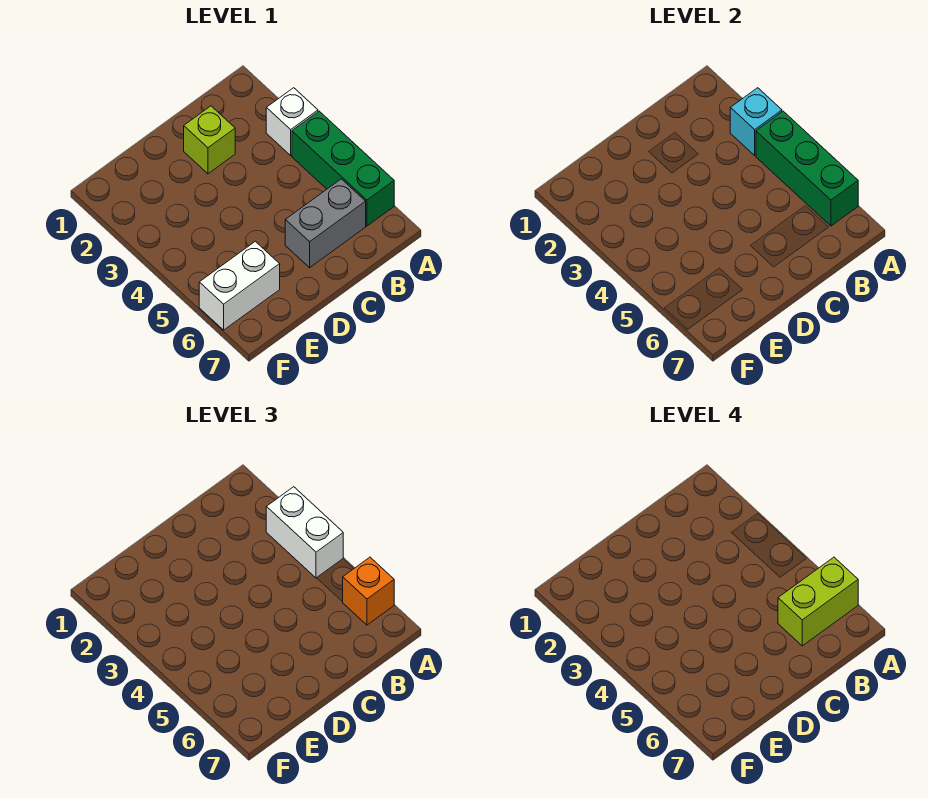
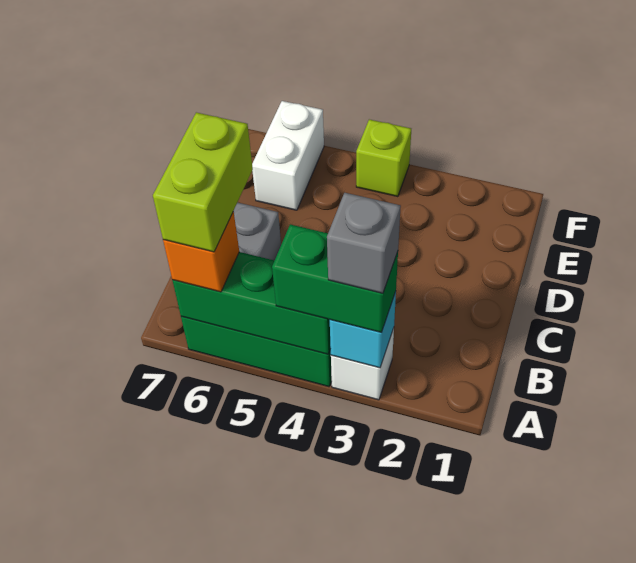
white 1x2 brick [266,487,343,578] -> green 1x2 brick [272,224,398,333]
none -> grey 1x1 brick [327,193,401,293]
lime 1x1 brick [184,106,235,174] -> lime 1x1 brick moved to [356,119,411,197]

